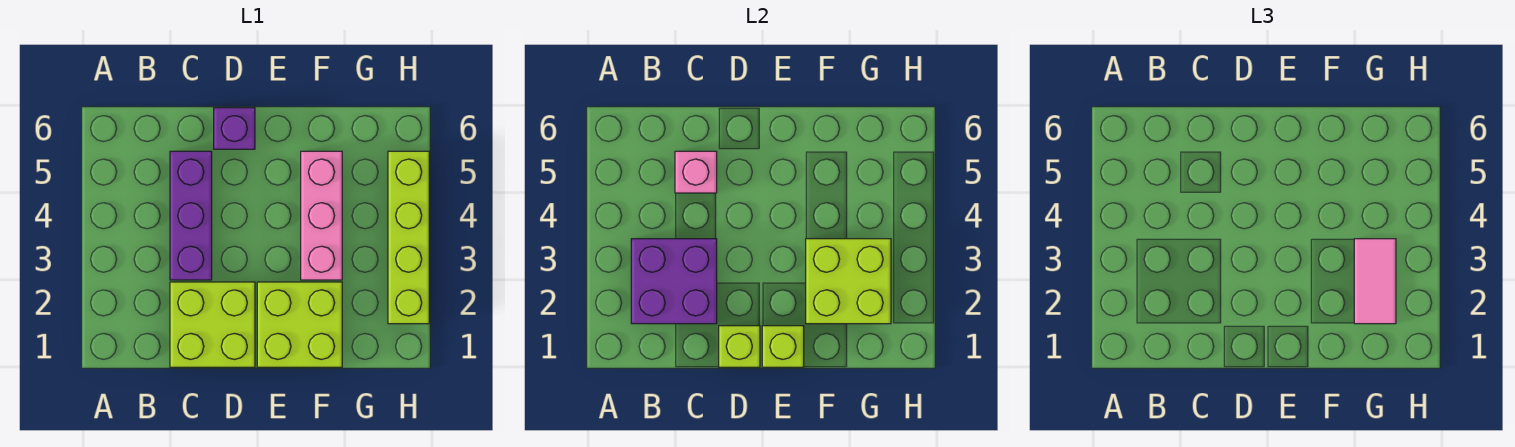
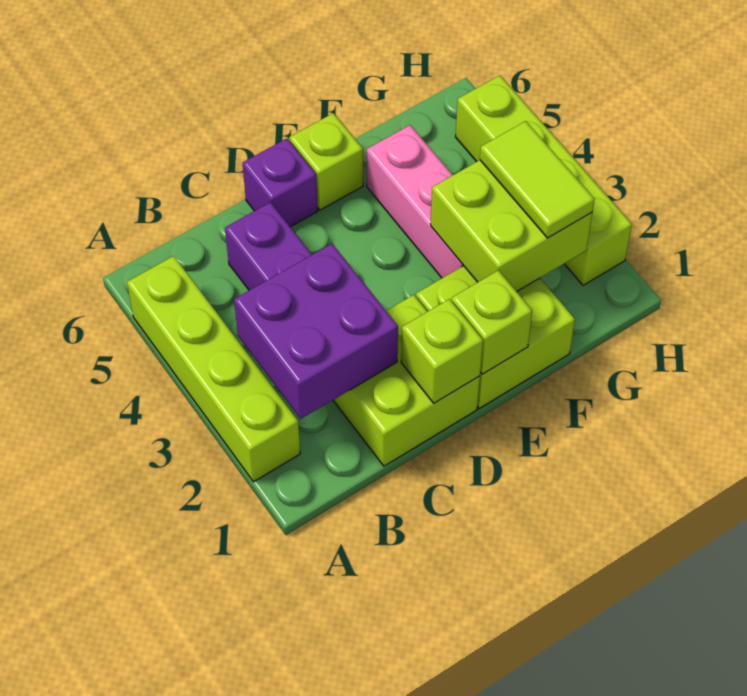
none -> lime 1x4 brick [127,256,300,482]
pink 1x1 brick [675,151,717,193] -> none
none -> lime 1x1 brick [289,113,363,210]
pink 1x2 tile [1354,239,1396,324] -> lime 1x2 tile [480,121,595,238]

